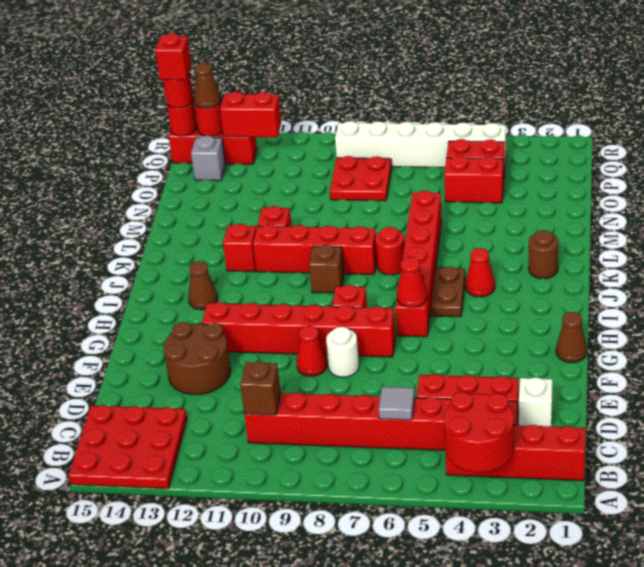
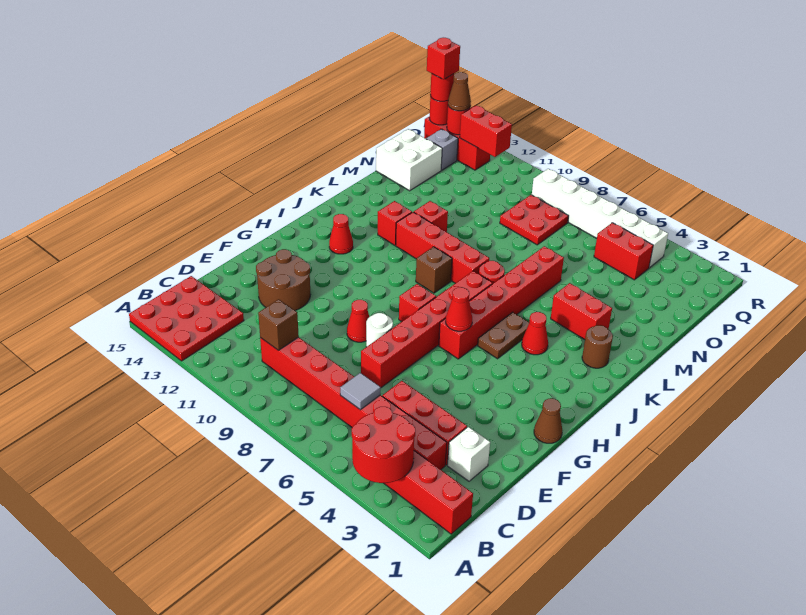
red 1x6 brick [202,302,396,357] -> red 1x6 brick turned to [361,271,492,388]
brown 1x1 cone [188,261,218,310] -> red 1x1 cone [329,214,353,254]
none -> white 2x2 brick [376,129,442,191]
red 1x2 brick [444,156,503,203] -> red 1x2 brick moved to [551,283,612,340]

